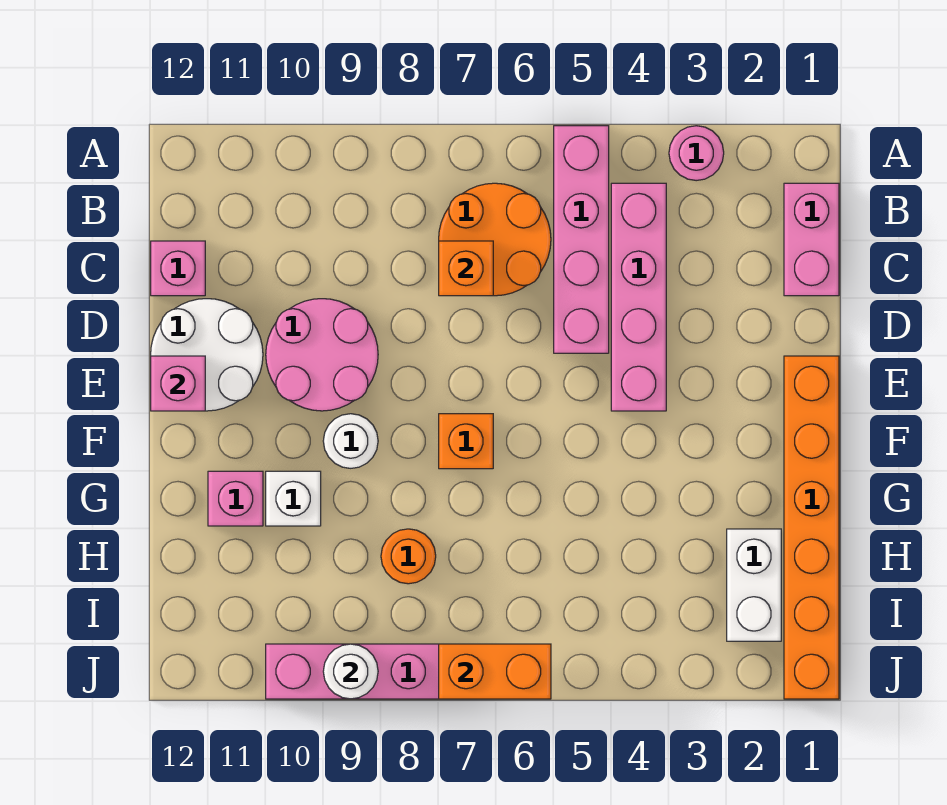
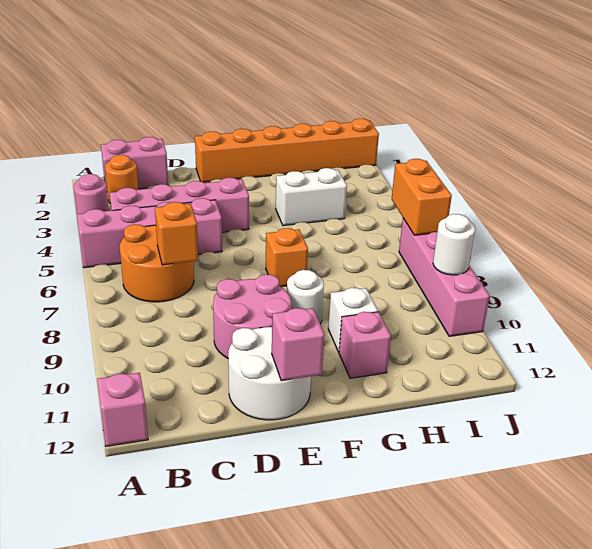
pink 1x1 brick [151,241,205,296] -> pink 1x1 brick moved to [97,373,148,446]
white 1x2 brick [727,529,781,641] -> white 1x2 brick moved to [276,168,347,226]
orange 1x1 round brick [381,529,436,584] -> orange 1x1 round brick moved to [105,155,138,204]

